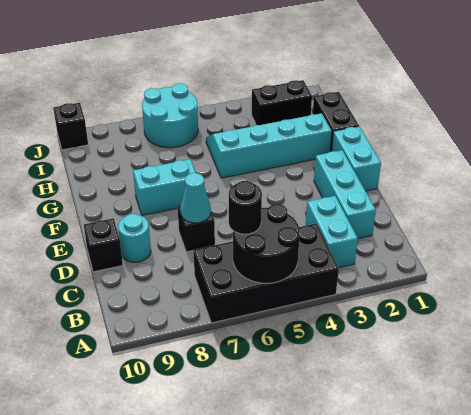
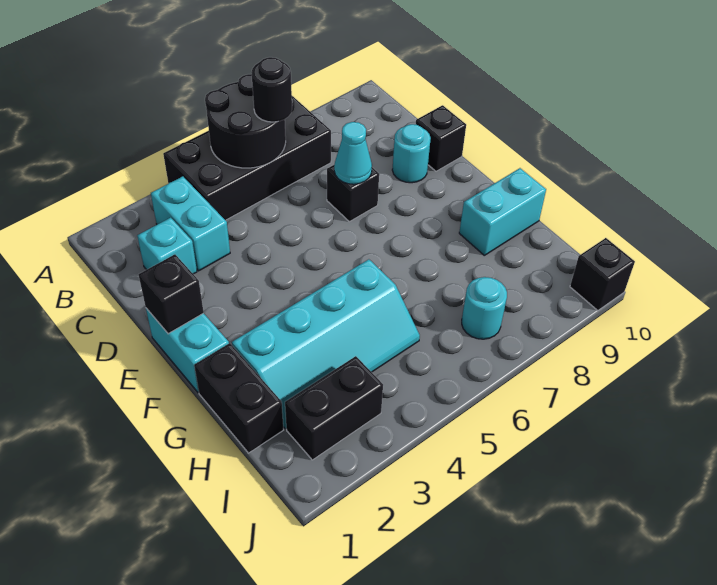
cyan 1x3 brick [314,150,376,239] -> cyan 1x1 brick [137,218,197,274]
none -> black 1x1 brick [138,254,204,334]
cyan 1x2 brick [133,159,196,215] -> cyan 1x2 brick moved to [459,168,546,255]
cyan 2x2 round brick [142,83,198,148] -> cyan 1x1 round brick [462,277,507,339]

